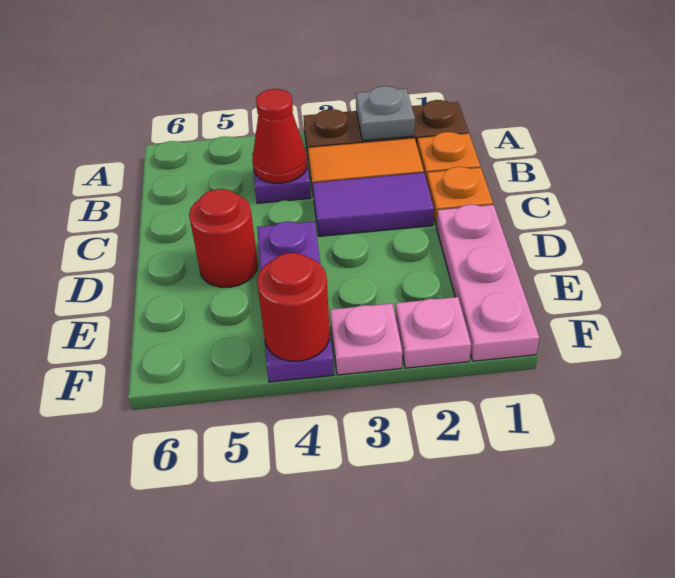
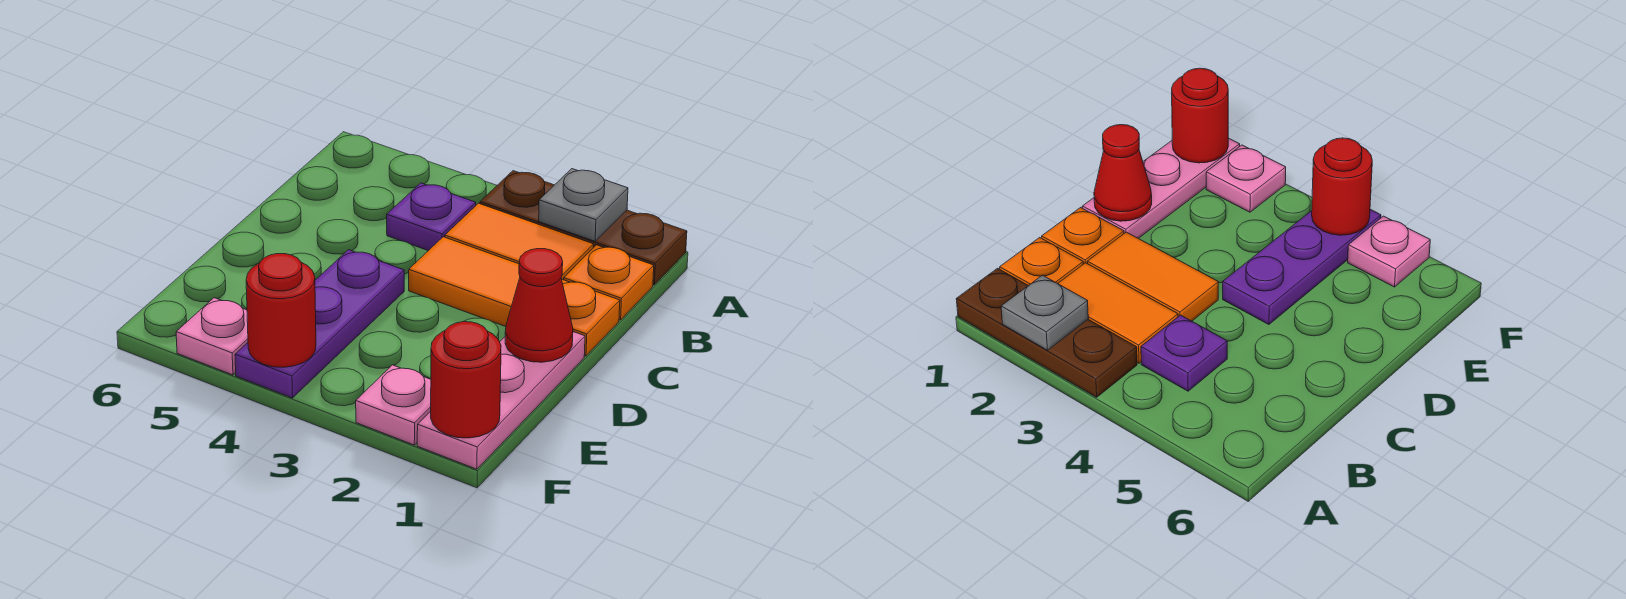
red 1x1 cone [252,89,307,183] -> red 1x1 cone moved to [505,249,573,362]
purple 1x2 tile [313,173,434,236] -> orange 1x2 tile [409,237,520,327]
red 1x1 round brick [189,189,258,287] -> red 1x1 round brick moved to [431,322,501,438]
pink 1x1 plate [330,303,402,375] -> pink 1x1 plate moved to [176,298,248,375]

